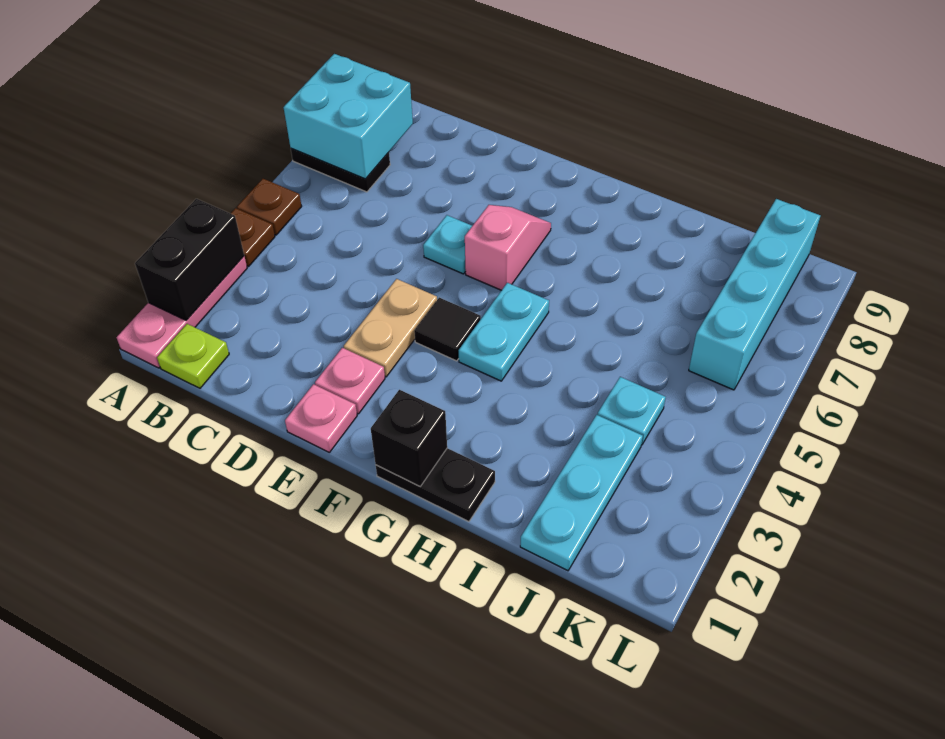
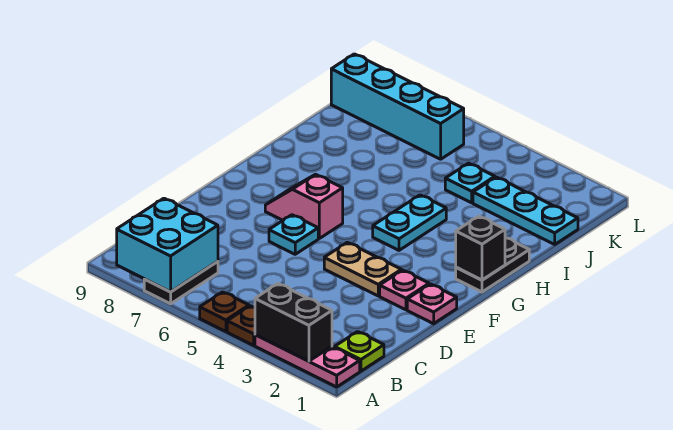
black 1x1 tile [414,298,481,361] -> none
cyan 1x2 plate [459,283,549,381] -> cyan 1x2 plate turned to [373,195,446,250]

